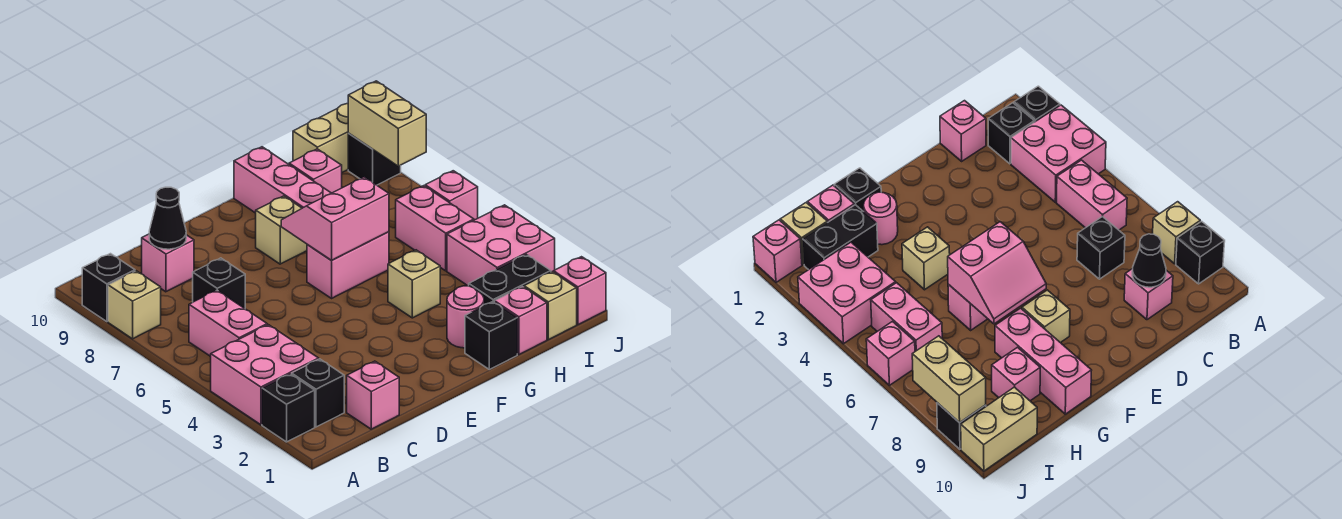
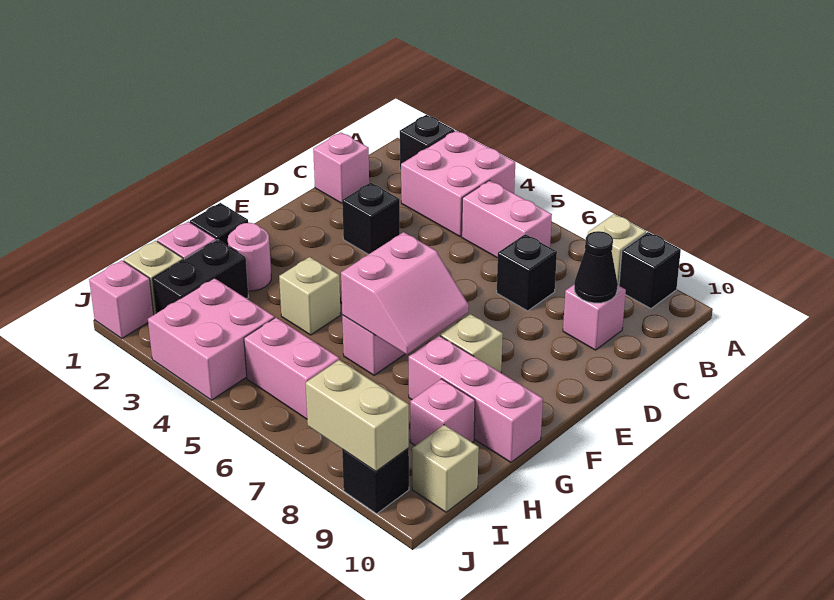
black 1x1 brick [292,359,344,427] -> black 1x1 brick moved to [342,183,400,255]
tan 1x2 brick [293,104,348,172] -> tan 1x1 brick [412,425,479,512]
pink 1x1 brick [425,171,478,220] -> none

